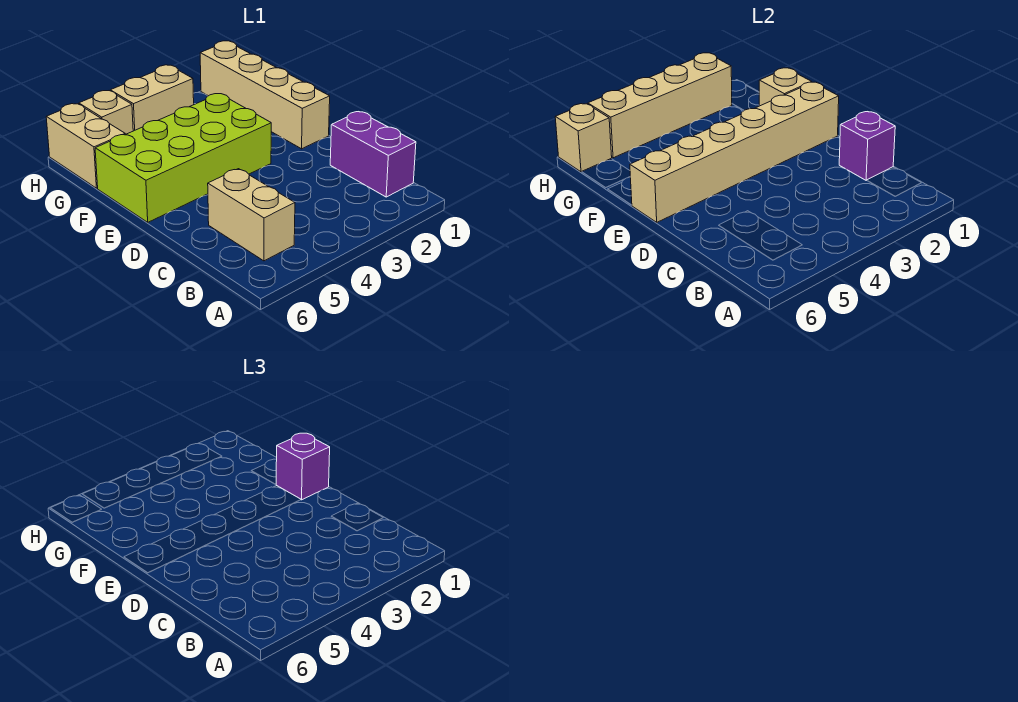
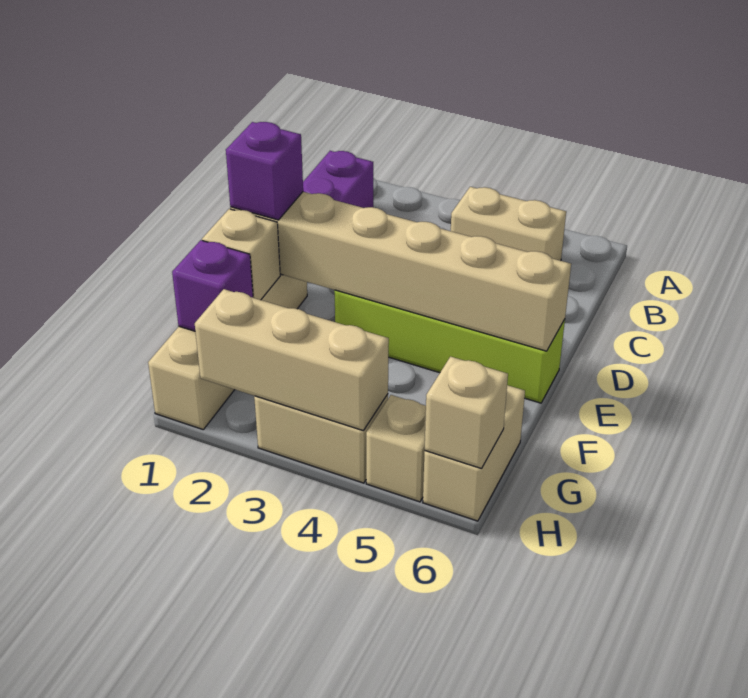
tan 1x2 brick [208,169,295,261] -> tan 1x2 brick turned to [451,187,566,261]
purple 1x1 brick [839,112,895,180] -> purple 1x1 brick moved to [172,240,253,331]
lime 2x4 brick [95,94,271,222] -> lime 1x4 brick [334,290,565,403]
tan 1x4 brick [588,53,732,158] -> tan 1x3 brick [195,289,389,431]

